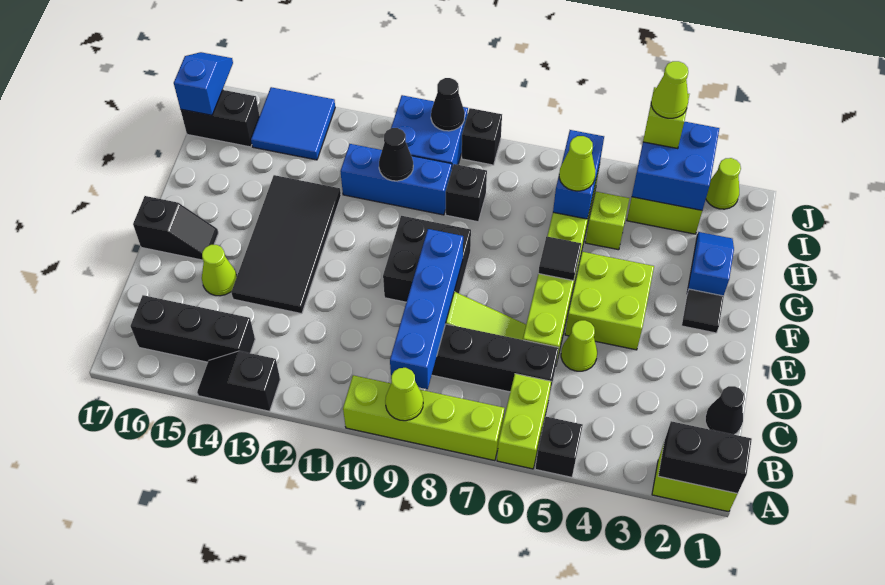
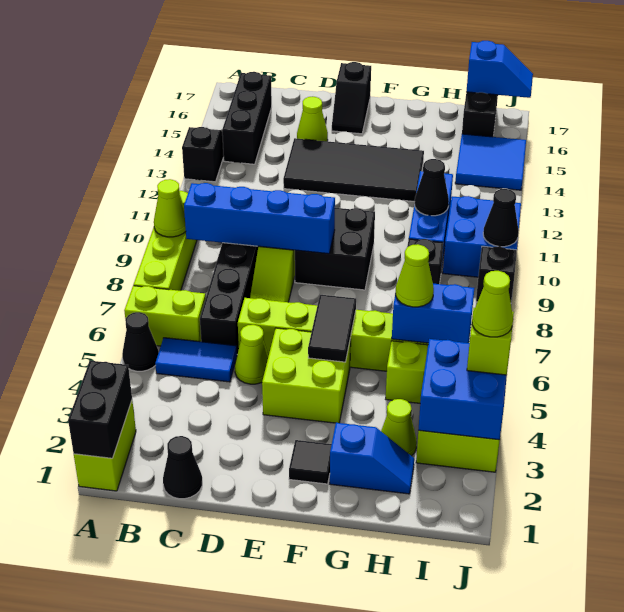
black 1x1 brick [535,417,583,477] -> black 1x1 cone [122,312,159,371]
none -> blue 1x2 tile [155,338,237,382]
black 1x1 tile [538,237,581,281] -> black 1x2 tile [308,295,356,362]
lime 1x1 cone [706,158,741,209] -> lime 1x1 cone moved to [381,399,417,456]

